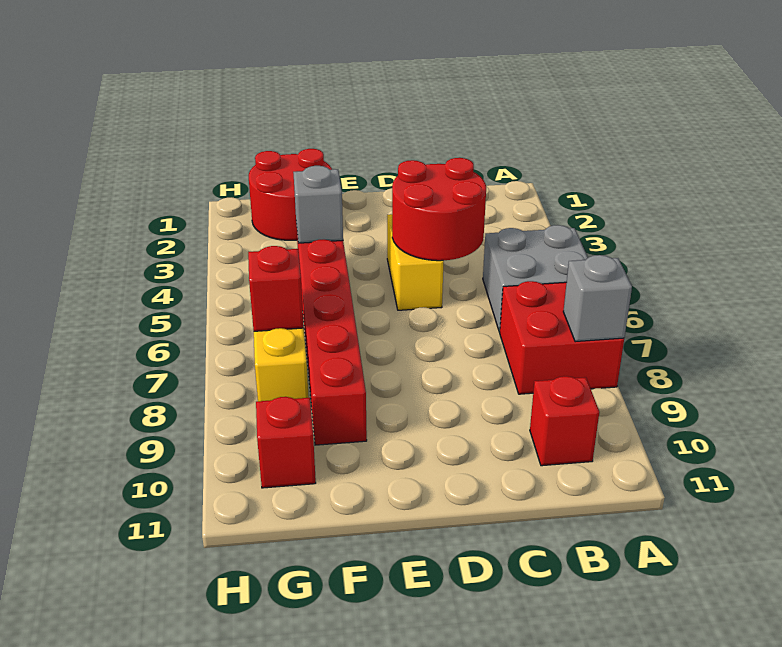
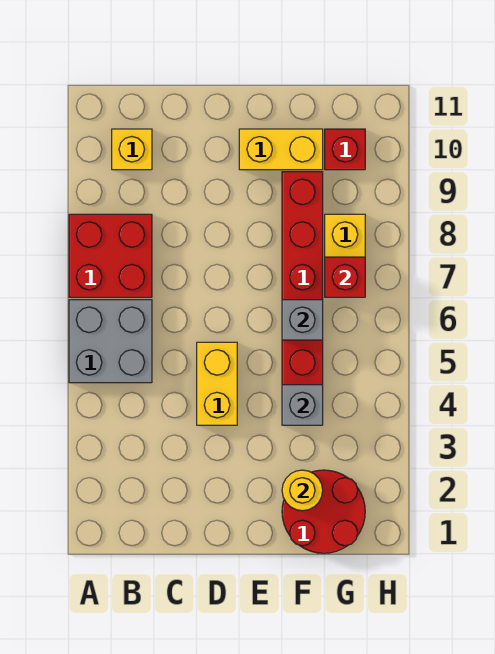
grey 1x1 brick [563,255,632,342] -> grey 1x1 brick moved to [282,300,323,340]
red 1x1 brick [530,376,599,466] -> yellow 1x1 brick [112,129,152,170]
red 2x2 round brick [392,158,486,261] -> none
none -> yellow 1x2 brick [239,129,323,170]
none -> yellow 1x1 round brick [282,470,323,511]

